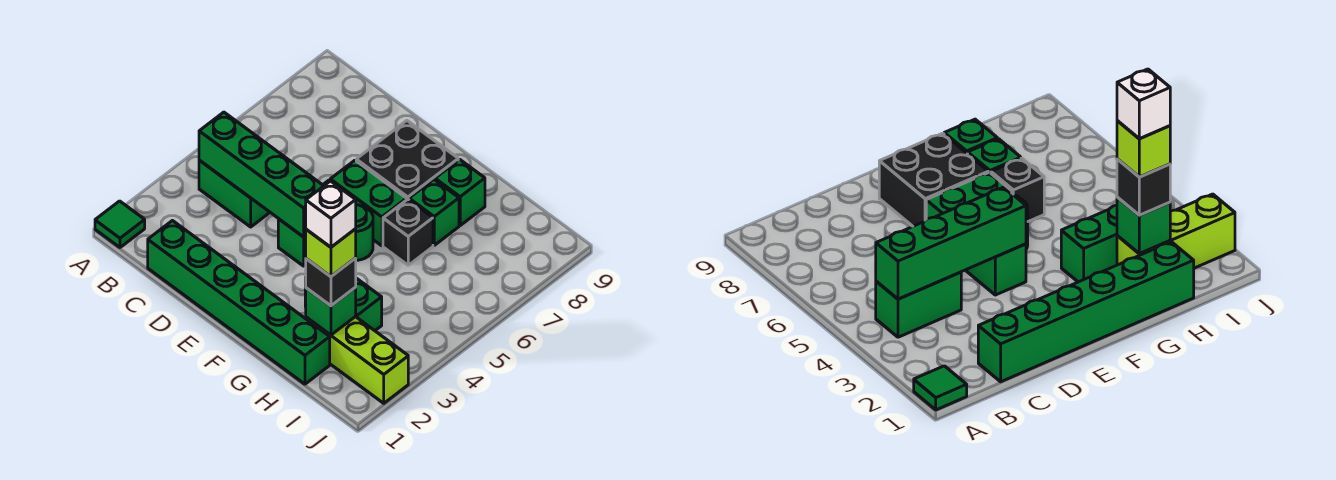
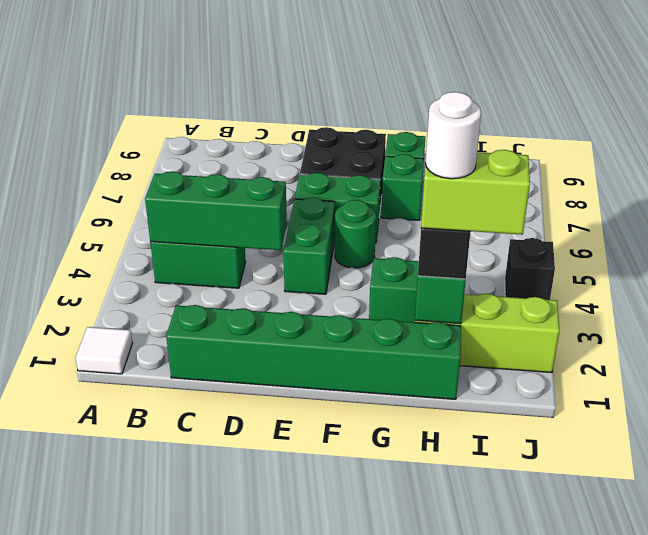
green 1x1 tile [95,201,145,247] -> white 1x1 tile [76,327,132,374]
green 1x4 brick [199,112,323,237] -> green 1x3 brick [145,172,287,250]
black 1x1 brick [383,199,433,265] -> black 1x1 brick moved to [505,238,555,300]
lime 1x1 brick [306,229,356,276] -> lime 1x2 brick [421,150,530,235]
white 1x1 brick [306,181,356,247] -> white 1x1 round brick [425,92,481,179]

